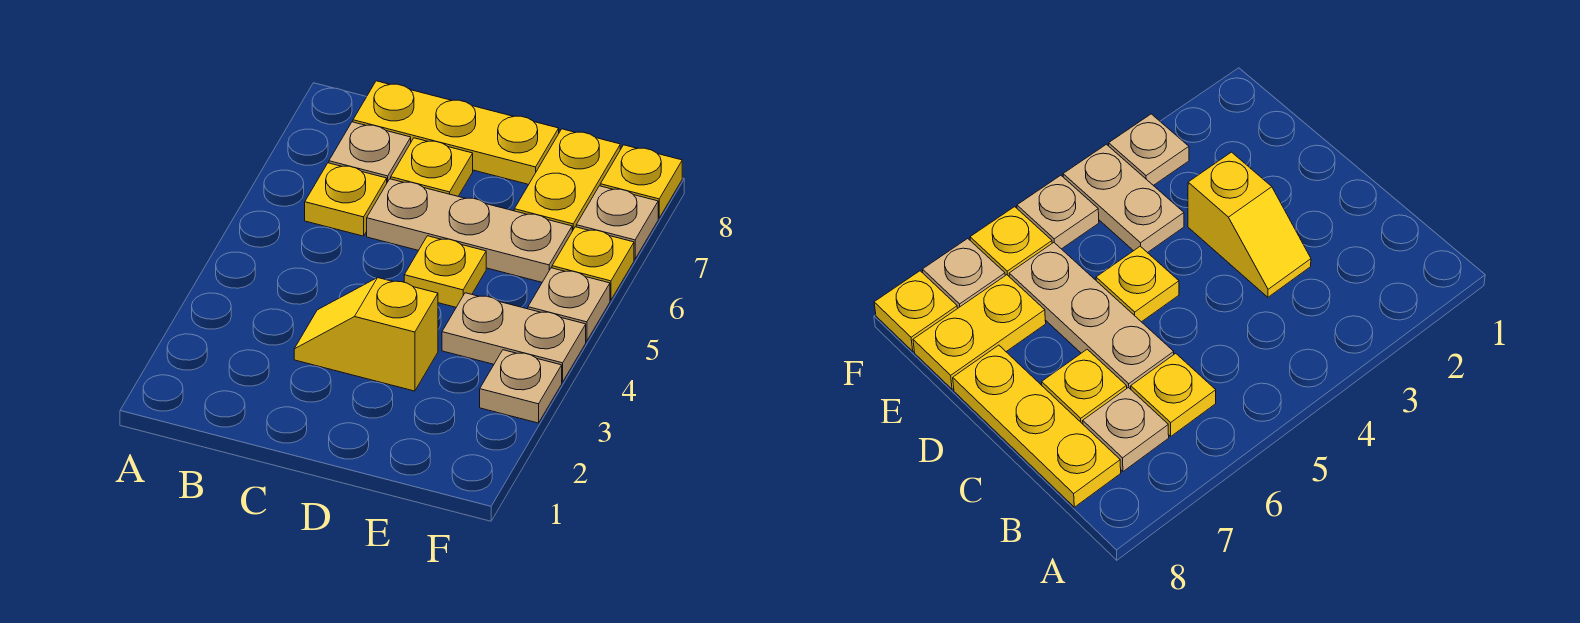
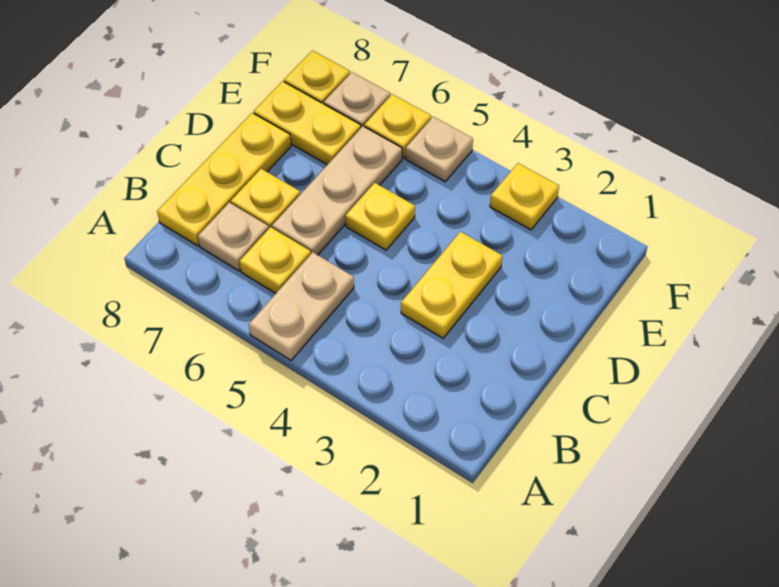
yellow 1x2 slope [294,278,438,391] -> yellow 1x2 plate [401,232,502,338]
tan 1x2 plate [442,293,586,382] -> tan 1x2 plate moved to [249,252,354,360]
tan 1x1 plate [480,350,562,423] -> yellow 1x1 plate [490,163,559,230]

